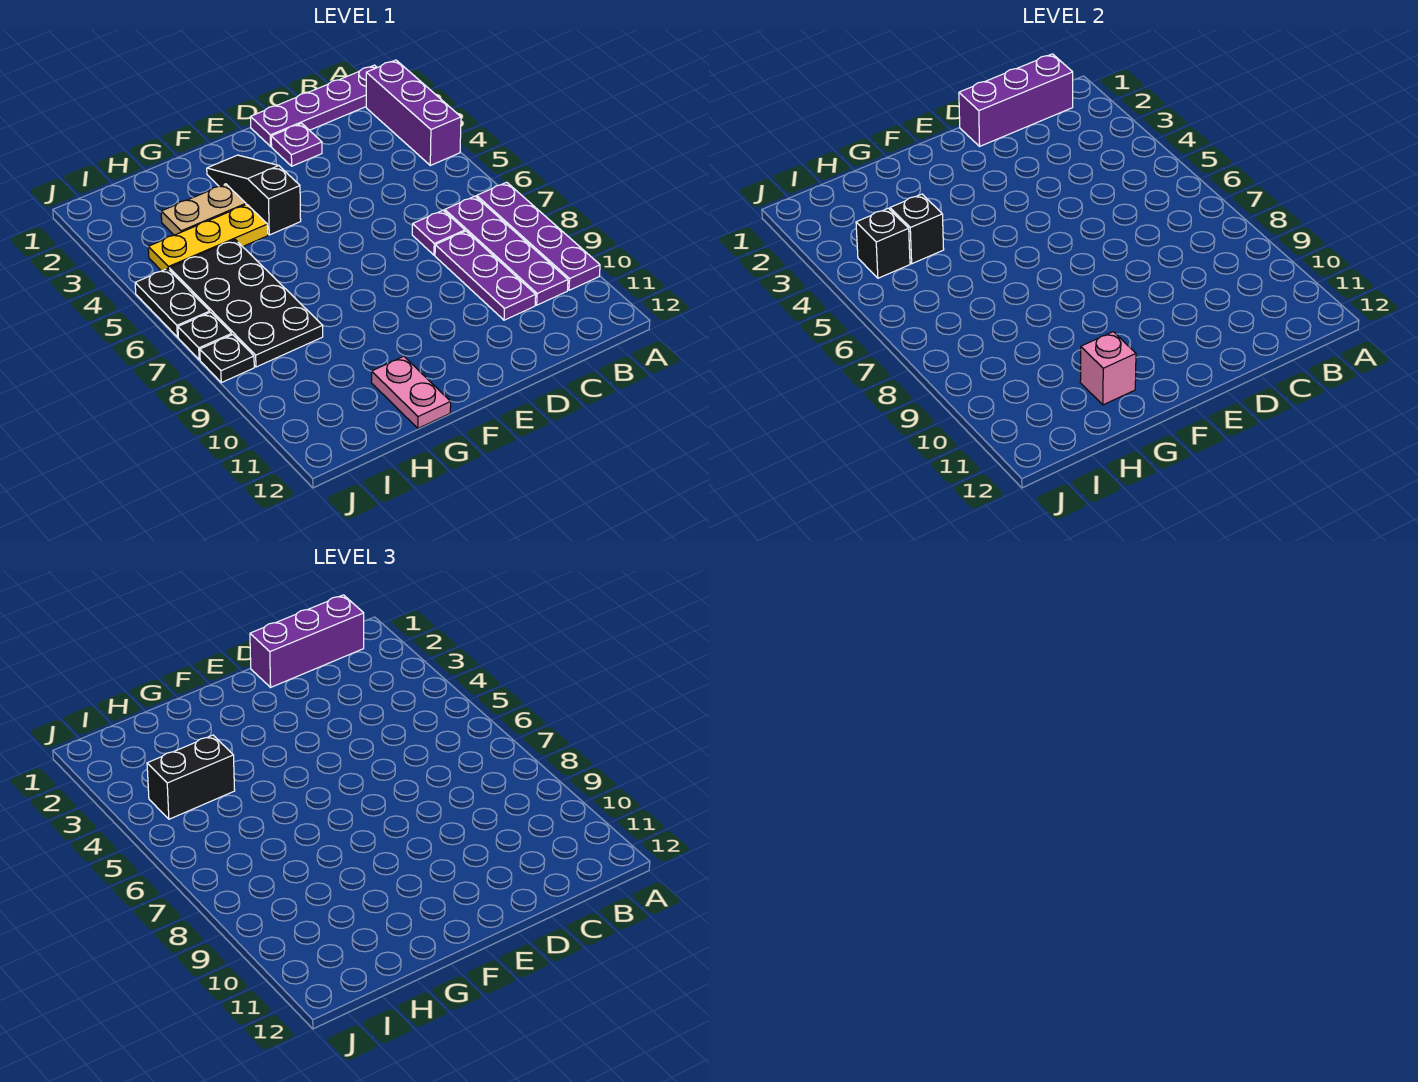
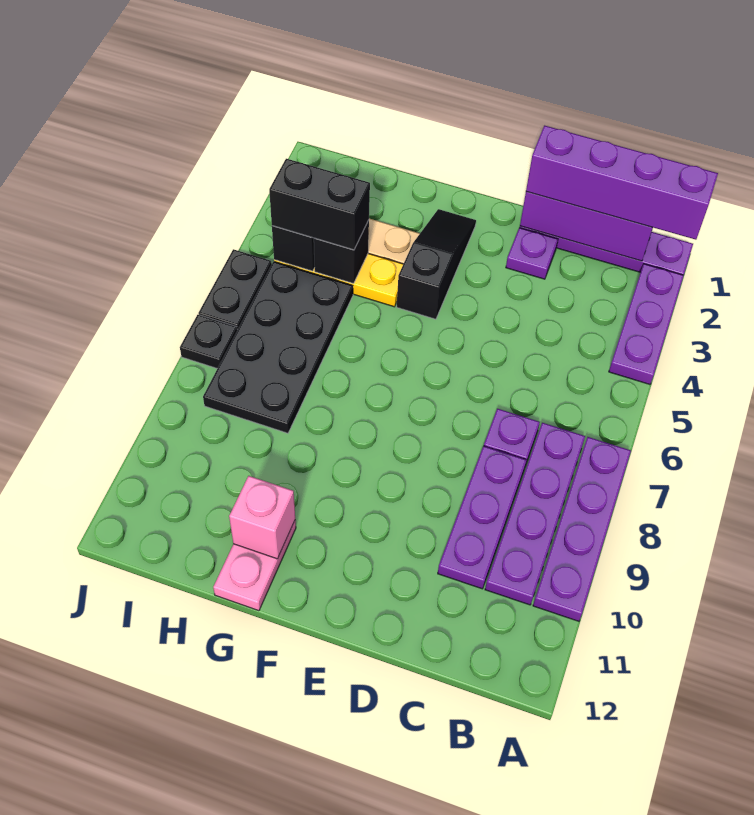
purple 1x3 brick [366,60,461,165] -> purple 1x3 plate [609,264,684,384]
purple 1x3 brick [250,595,364,687] -> purple 1x4 brick [526,126,718,240]
black 1x1 plate [200,335,254,383] -> none

